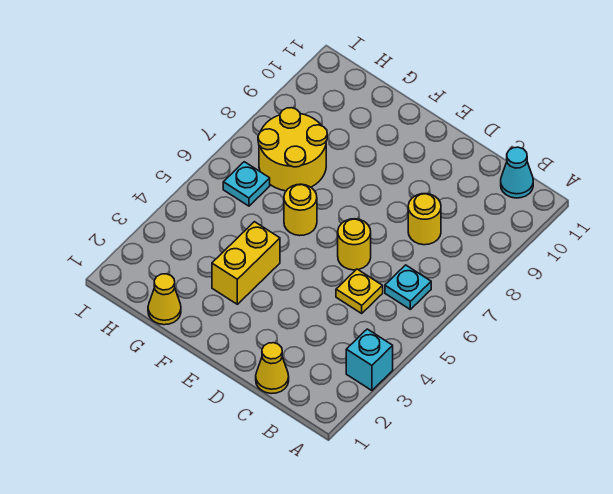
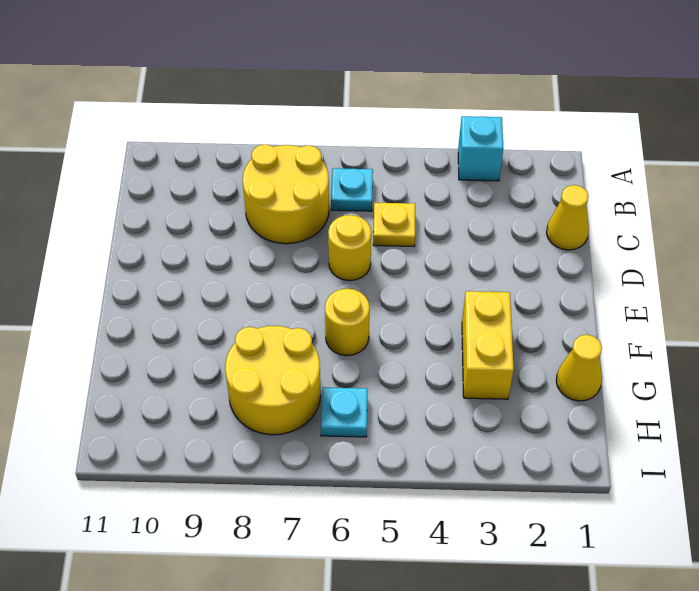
cyan 1x1 cone [501,147,533,198] -> none
yellow 1x1 round brick [408,194,441,245] -> yellow 2x2 round brick [243,144,329,244]
yellow 1x2 brick [212,222,280,304] -> yellow 1x2 brick turned to [462,291,514,399]

